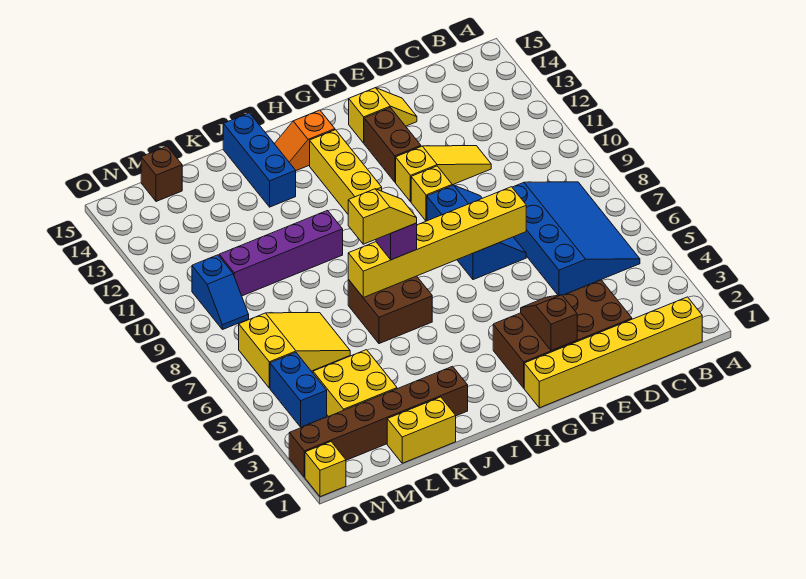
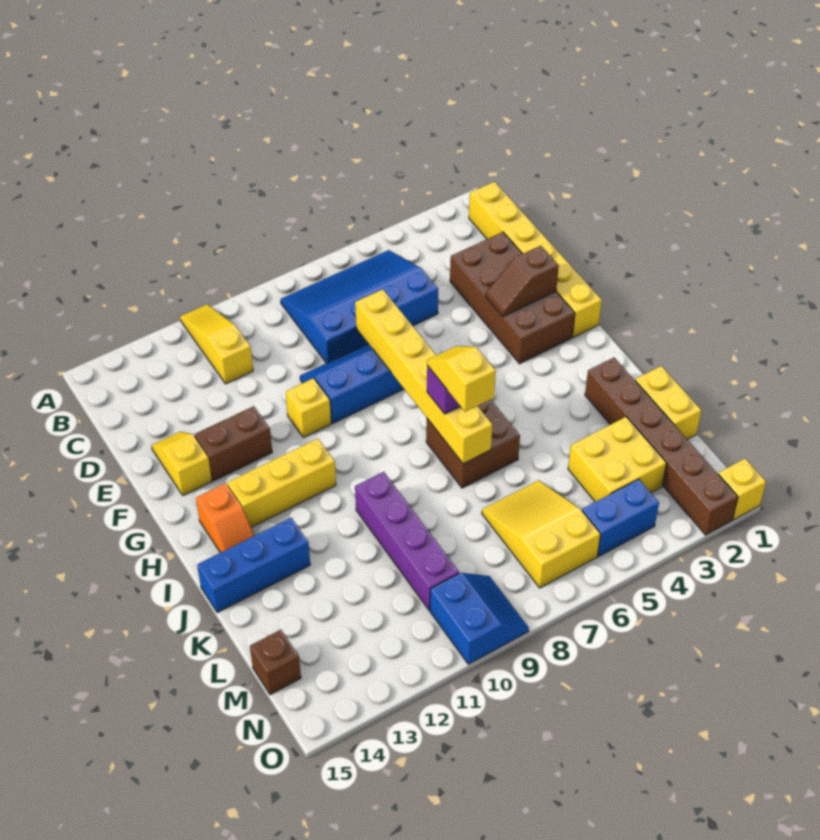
yellow 1x3 slope [396,146,491,202] -> yellow 1x3 slope moved to [180,304,253,384]
blue 1x2 slope [192,255,249,330] -> blue 2x2 slope [430,573,529,664]

